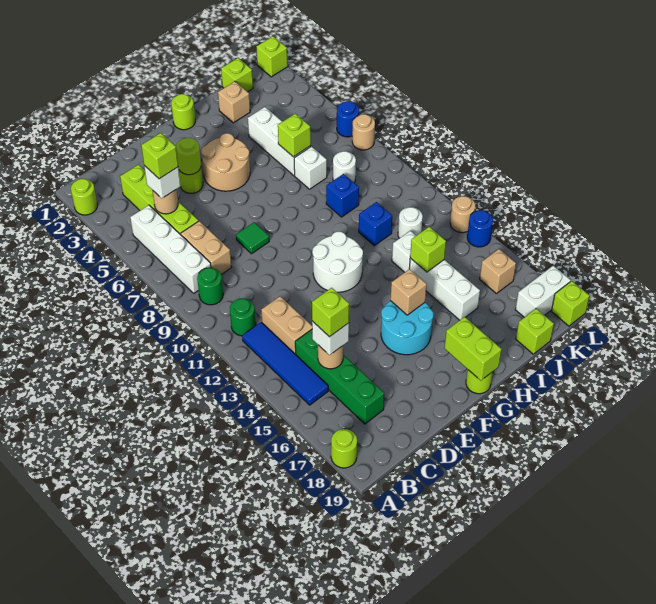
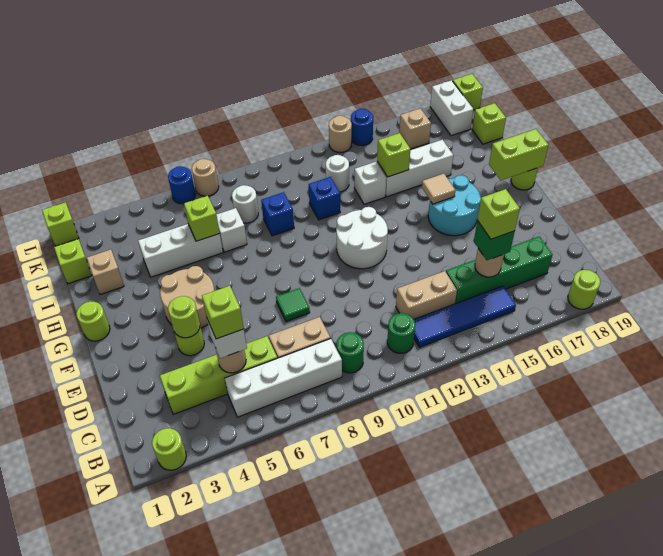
white 1x1 brick [312,321,349,355] -> green 1x1 brick [474,221,515,260]
tan 1x1 brick [390,269,427,315] -> tan 1x1 tile [422,174,455,204]

